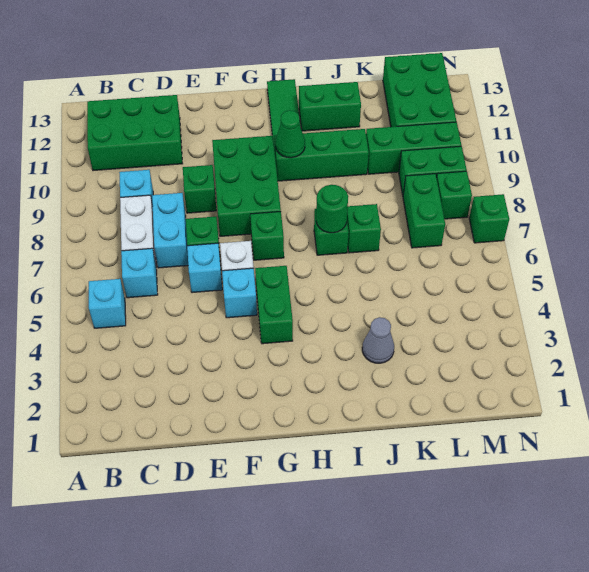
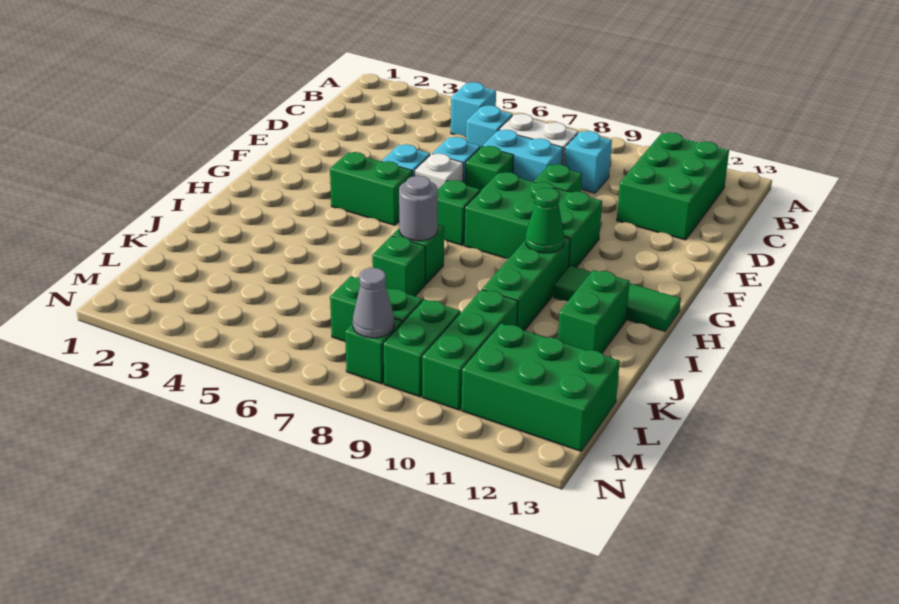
green 1x1 round brick [316,185,348,233] -> grey 1x1 round brick [399,176,438,241]
grey 1x1 cone [362,317,394,363] -> grey 1x1 cone moved to [353,268,394,338]
green 1x1 brick [469,194,509,243] -> none

